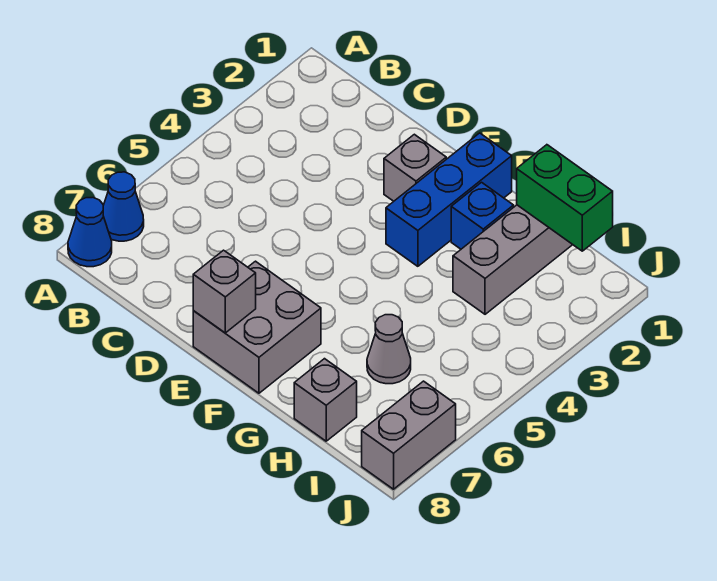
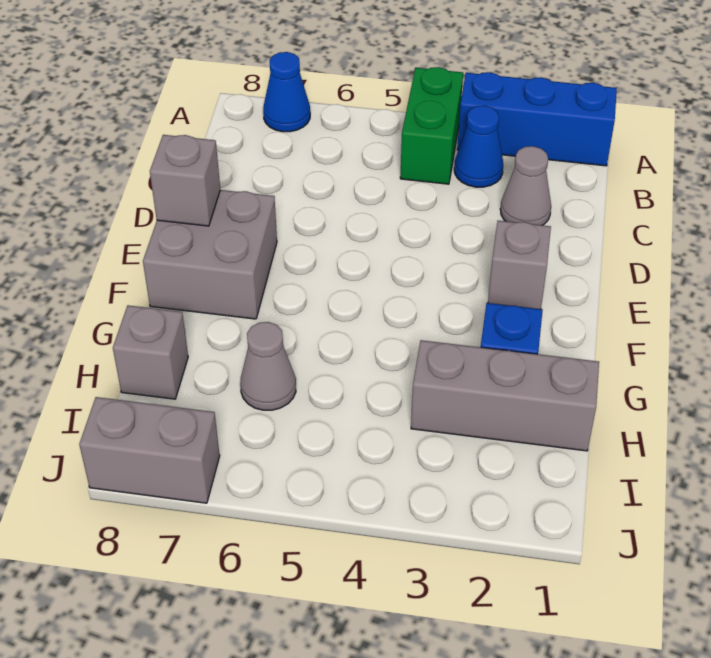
blue 1x1 cone [68,198,112,267] -> blue 1x1 cone moved to [454,106,503,187]
none -> grey 1x1 cone [500,146,551,225]
blue 1x3 brick [386,133,512,266] -> blue 1x3 brick moved to [457,72,617,166]
green 1x2 brick [517,145,613,251] -> green 1x2 brick moved to [400,67,463,184]

